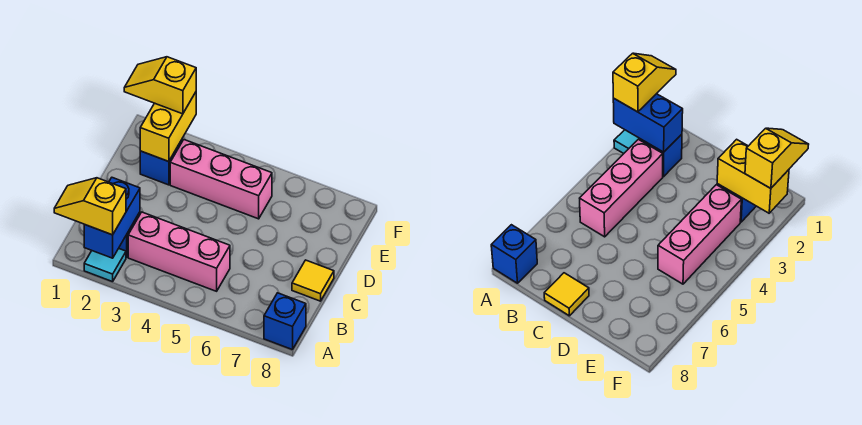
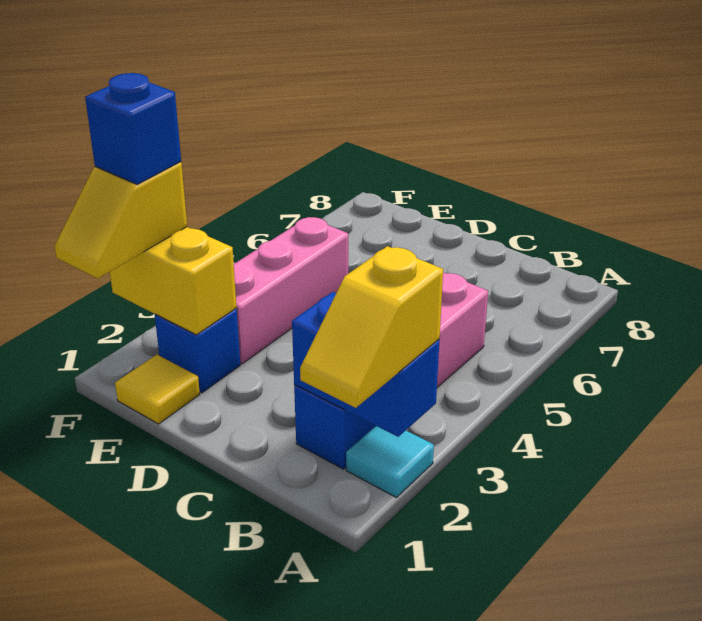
blue 1x1 brick [264,293,306,350] -> blue 1x1 brick moved to [85,73,181,184]
yellow 1x1 tile [292,260,334,301] -> yellow 1x1 tile moved to [115,355,200,424]

